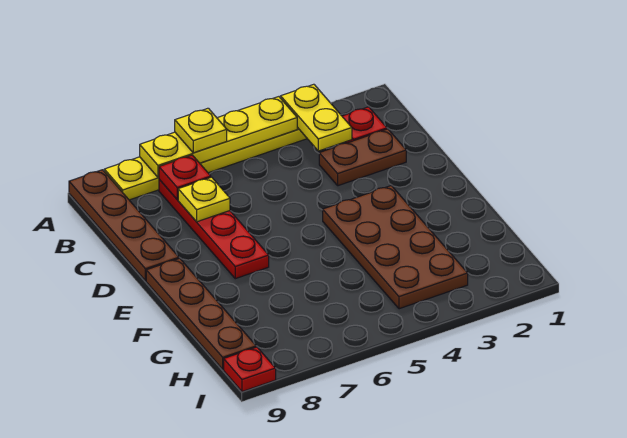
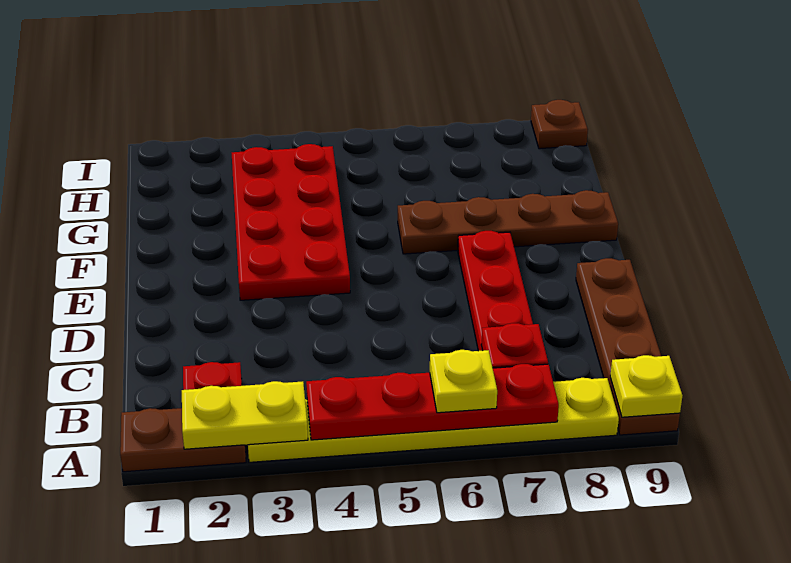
yellow 1x2 plate [281,84,352,151] -> yellow 1x2 plate turned to [182,381,308,449]
yellow 1x4 plate [140,97,297,178] -> red 1x4 plate [306,364,559,440]
brown 1x2 plate [319,129,406,186] -> brown 1x2 plate moved to [120,408,246,472]
yellow 1x1 plate [178,177,230,222] -> yellow 1x1 plate moved to [610,355,682,417]
brown 2x4 plate [323,186,468,309] -> red 2x4 plate [232,144,350,300]
brown 1x4 plate [146,258,256,369] -> brown 1x4 plate turned to [398,190,618,254]
red 1x1 plate [224,347,276,392] -> brown 1x1 plate [531,100,588,149]

